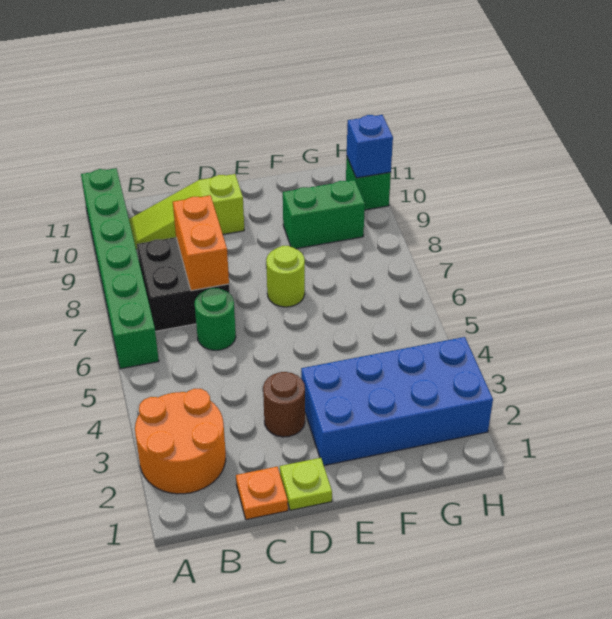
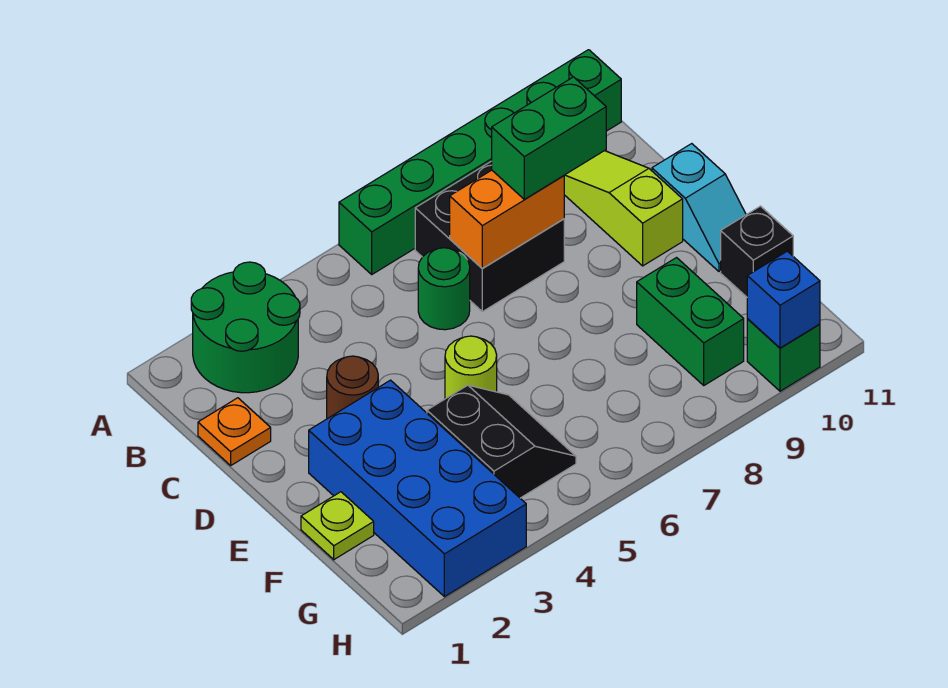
orange 2x2 round brick [135,389,226,494] -> green 2x2 round brick [191,262,300,393]
none -> green 1x2 brick [492,77,606,199]
lime 1x1 plate [280,458,332,510] -> lime 1x1 plate moved to [301,492,374,560]
none -> cyan 1x2 slope [652,144,746,271]
lime 1x1 round brick [266,246,305,307] -> lime 1x1 round brick moved to [445,336,497,399]
none -> black 2x2 slope [427,385,576,498]
none -> black 1x1 brick [721,206,793,297]

